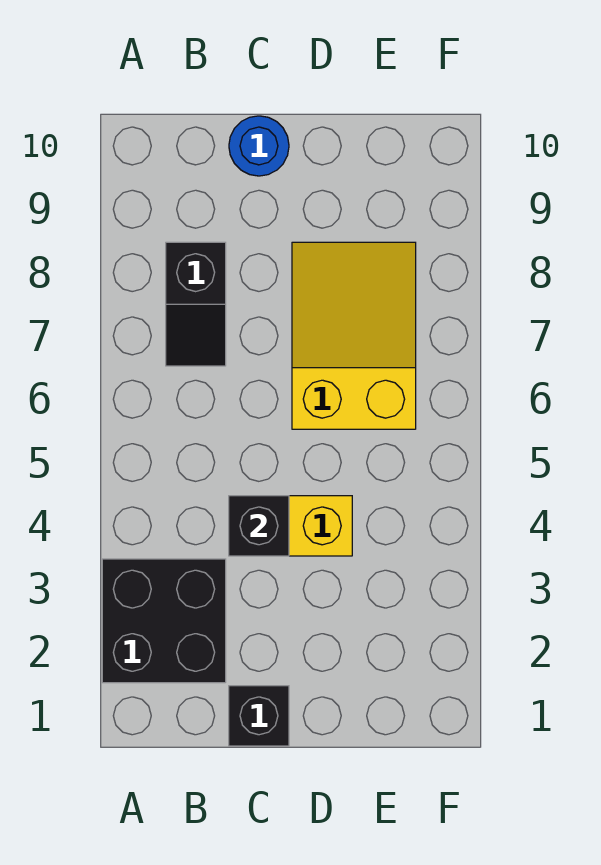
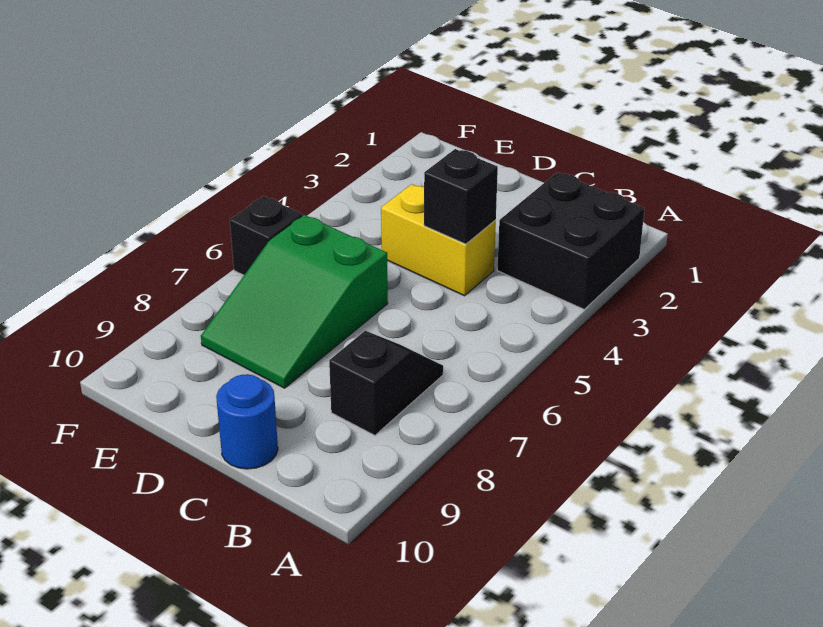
black 1x1 brick [229,686,289,746] -> black 1x1 brick moved to [230,196,302,275]
yellow 2x3 slope [292,242,416,429] -> green 2x3 slope [201,215,388,388]

